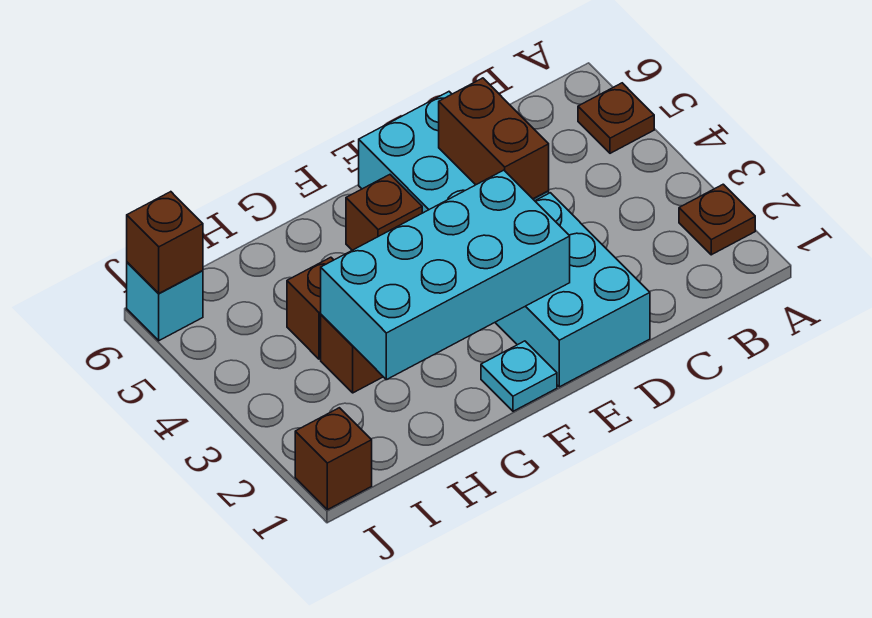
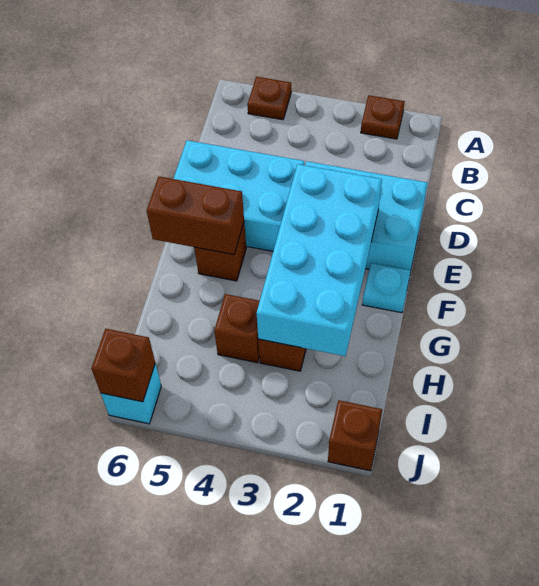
brown 1x2 brick [439,78,549,199] -> brown 1x2 brick moved to [147,177,244,255]

